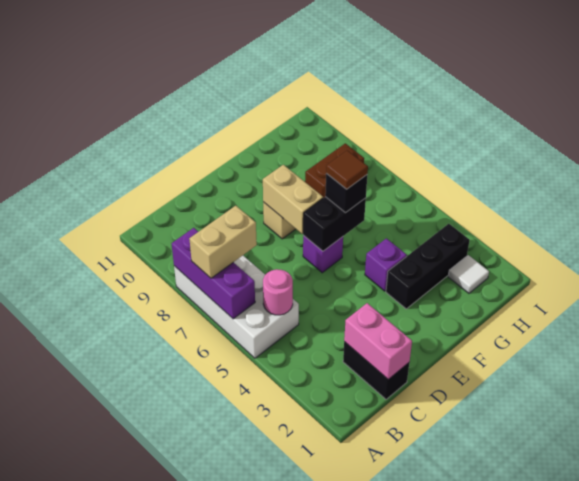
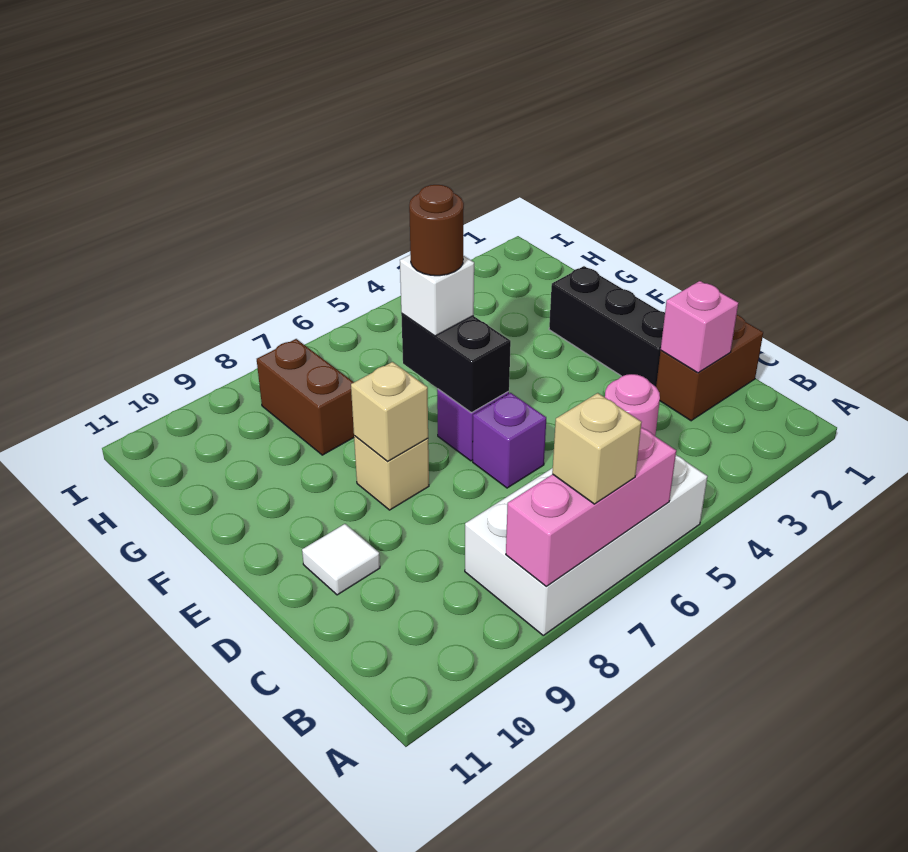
purple 1x3 brick [172,228,255,319] -> pink 1x3 brick [506,427,676,587]
tan 1x2 brick [189,206,257,278] -> tan 1x1 brick [552,393,642,504]
black 1x2 brick [343,342,409,399] -> brown 1x2 brick [656,315,763,421]
pink 1x2 brick [344,303,412,379] -> pink 1x1 brick [661,281,738,373]
tan 1x2 brick [263,165,323,234] -> tan 1x1 brick [351,362,428,462]
black 1x3 brick [386,224,470,309] -> black 1x3 brick moved to [549,266,665,387]
purple 1x1 brick [365,238,407,291] -> purple 1x1 brick moved to [473,393,546,488]
black 1x1 brick [325,173,367,213] -> white 1x1 brick [400,255,474,336]
brown 1x1 tile [326,150,368,189] -> brown 1x1 round brick [409,185,464,276]
white 1x1 tile [448,255,489,293] -> white 1x1 tile moved to [302,524,380,595]

